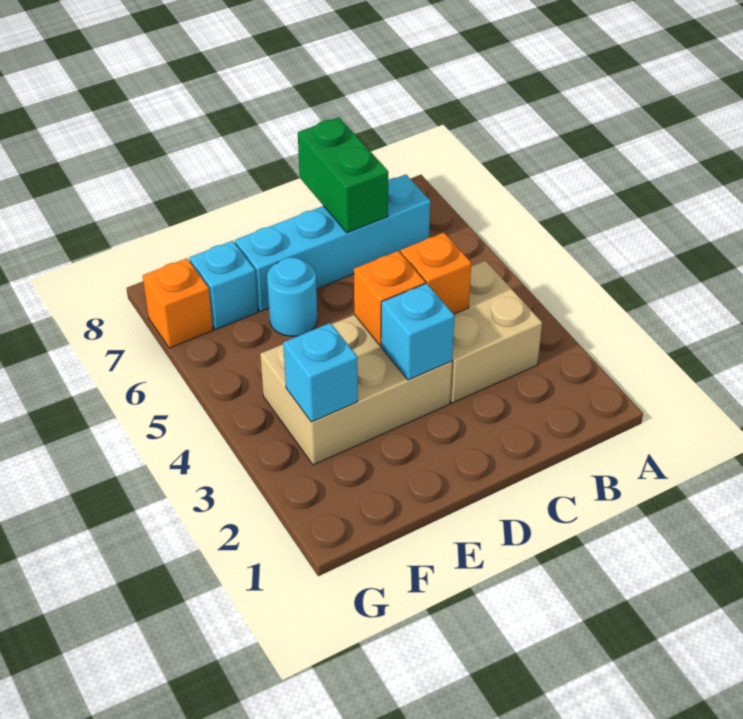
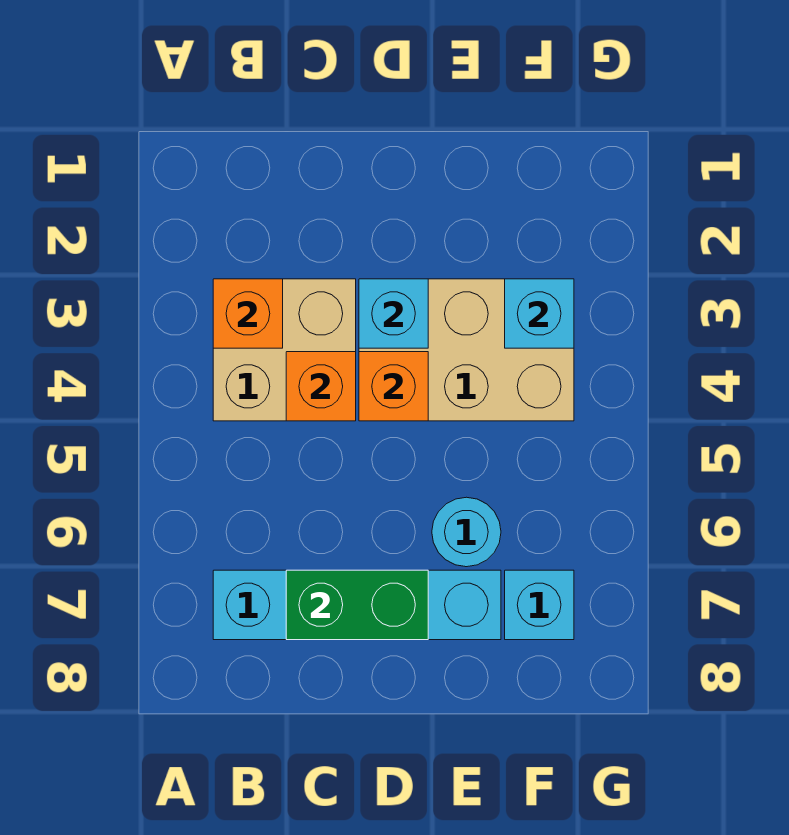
green 1x2 brick [298,117,388,233] -> green 1x2 brick turned to [286,570,428,640]
orange 1x1 brick [143,258,213,348] -> orange 1x1 brick moved to [213,279,283,348]

